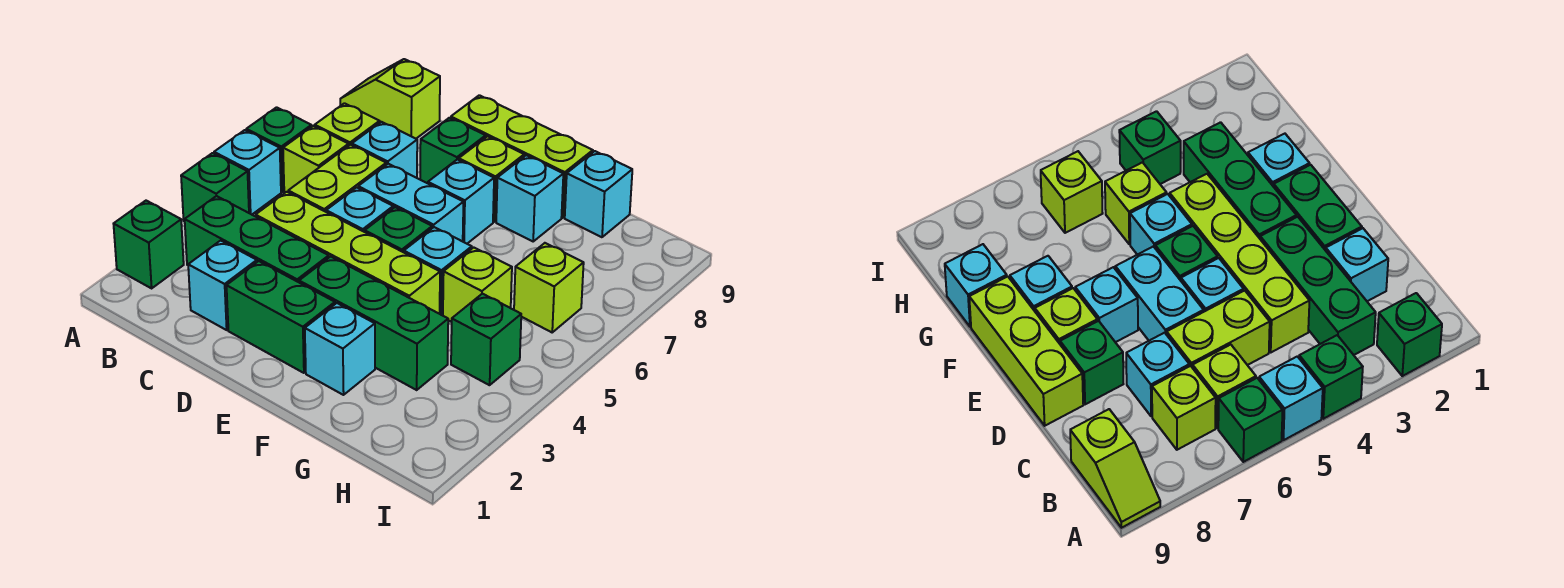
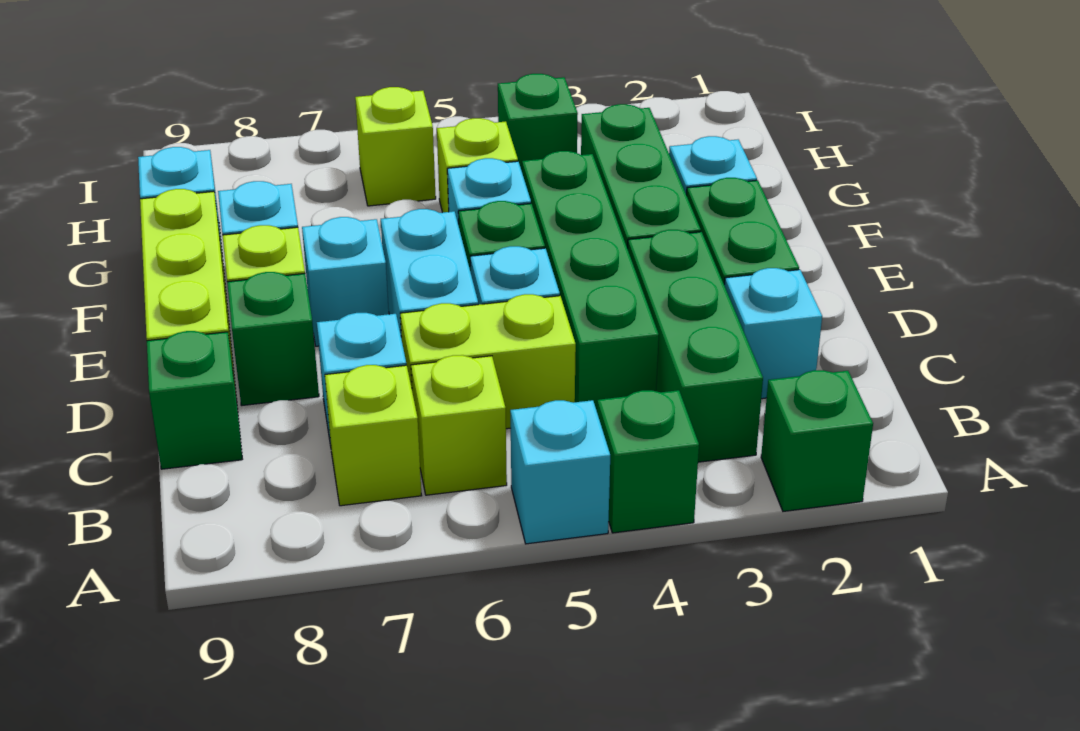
green 1x1 brick [246,107,311,192] -> green 1x1 brick moved to [147,331,242,469]
lime 1x2 slope [340,59,440,139] -> none
lime 1x4 brick [256,192,440,314] -> green 1x4 brick [522,151,659,410]

